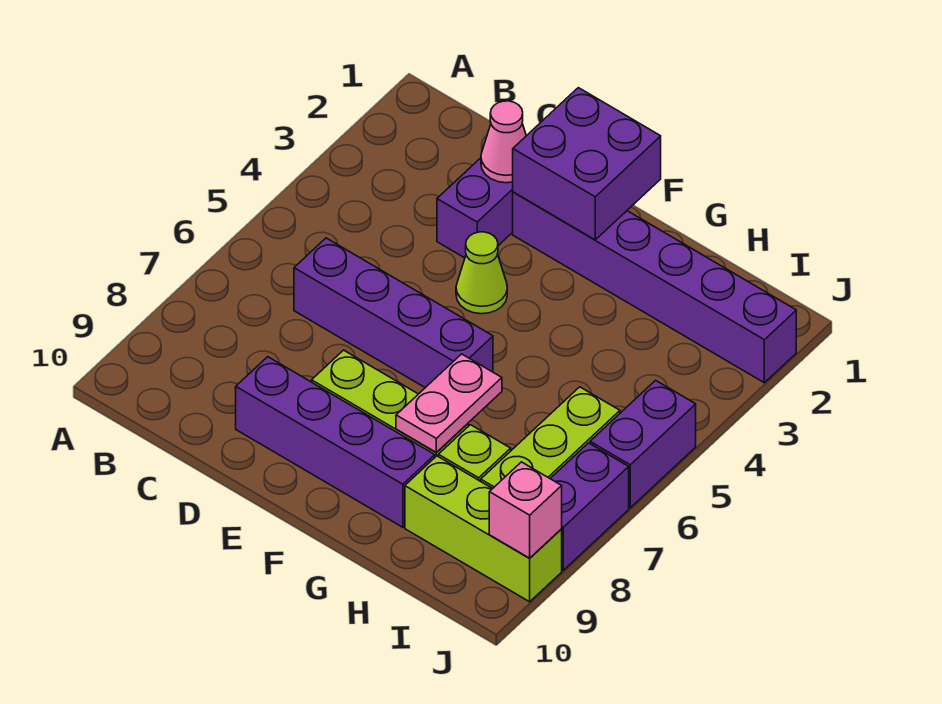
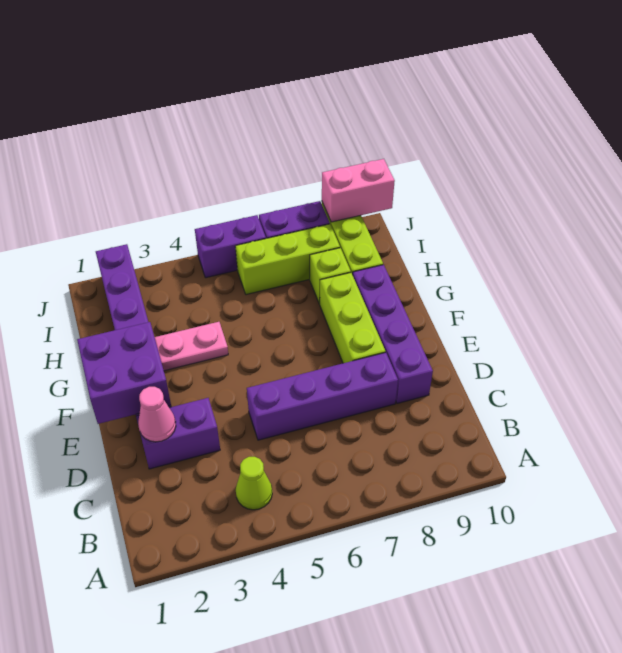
purple 1x4 brick [294,238,493,388] -> purple 1x4 brick turned to [247,353,398,440]
lime 1x1 cone [456,232,507,314] -> lime 1x1 cone moved to [236,457,272,510]
pink 1x2 plate [396,354,502,453] -> pink 1x2 plate moved to [155,322,228,371]
pink 1x1 brick [489,462,562,558] -> pink 1x2 brick [322,159,395,222]

